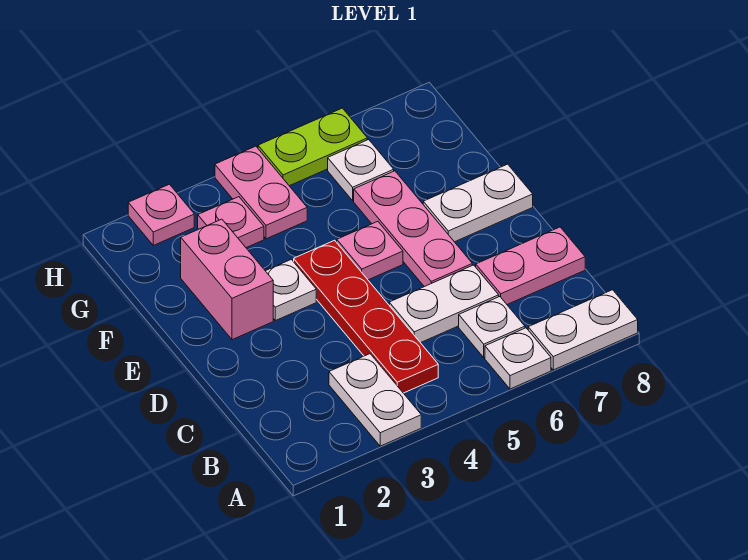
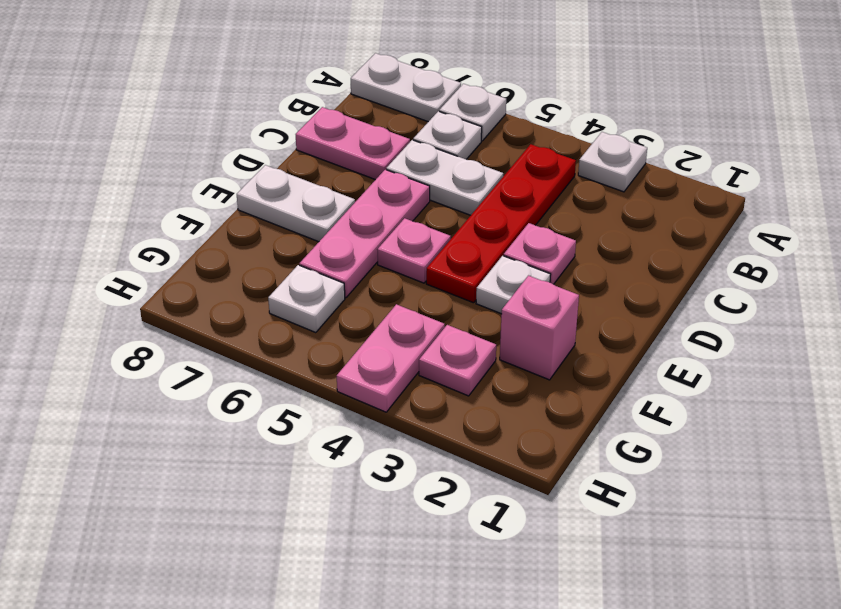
white 1x2 plate [329,354,421,446] -> white 1x1 plate [578,132,647,192]
pink 1x2 brick [181,219,273,340] -> pink 1x1 brick [500,276,579,380]
pink 1x1 plate [128,184,194,245] -> pink 1x1 plate moved to [504,223,576,284]
lime 1x2 plate [258,108,367,186] -> none

